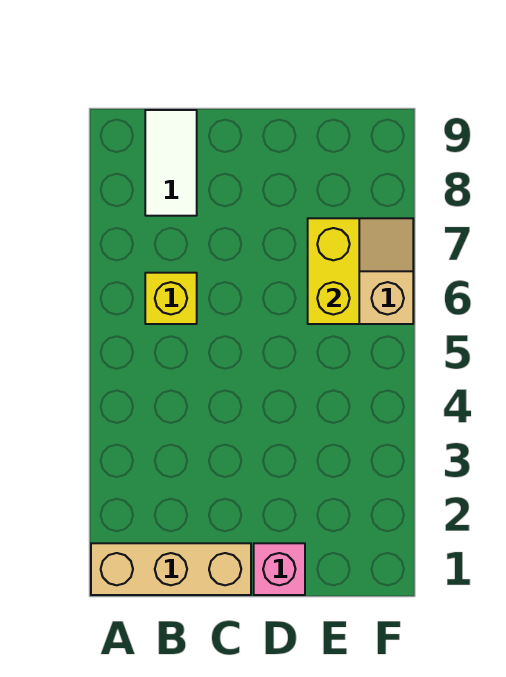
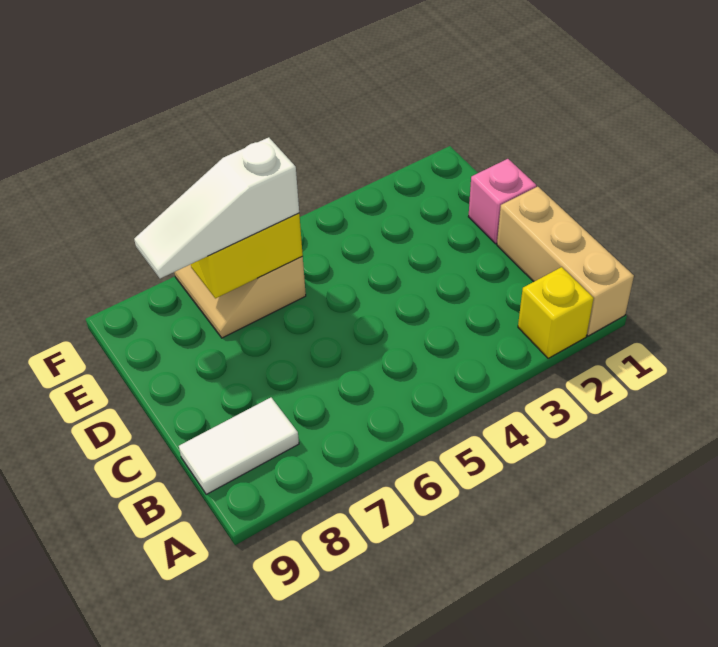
yellow 1x1 brick [145,273,197,324] -> yellow 1x1 brick moved to [518,267,594,358]
none -> white 1x3 slope [134,137,299,279]

